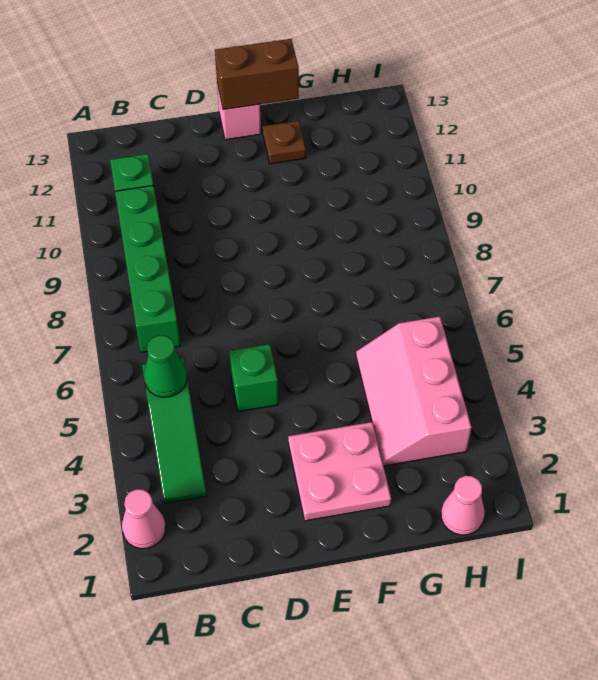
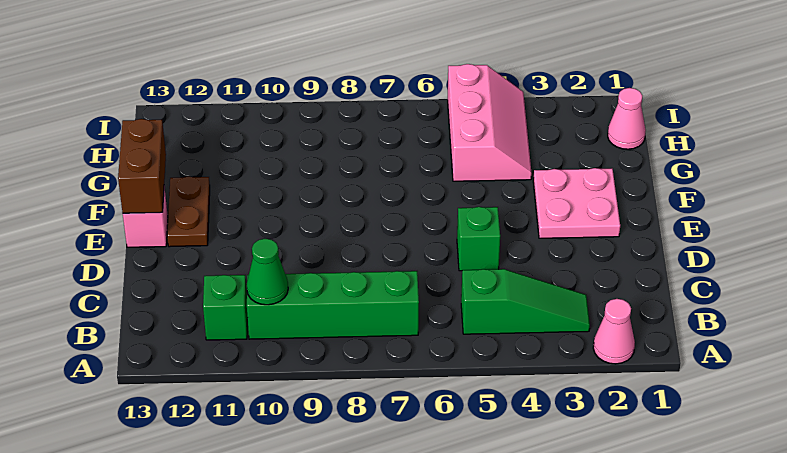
green 1x1 cone [144,335,187,397] -> green 1x1 cone moved to [247,239,288,305]
brown 1x1 plate [263,121,306,164] -> brown 1x2 plate [167,177,210,247]
pink 2x3 slope [356,317,472,466] -> pink 2x3 slope turned to [448,64,532,181]

